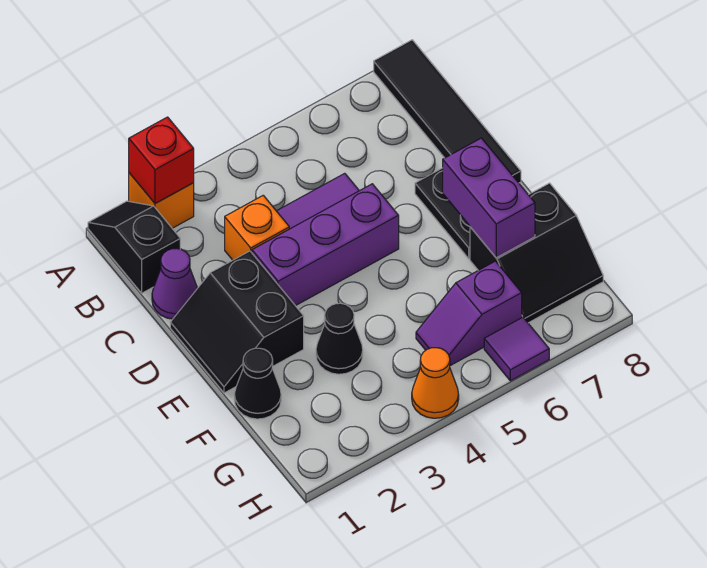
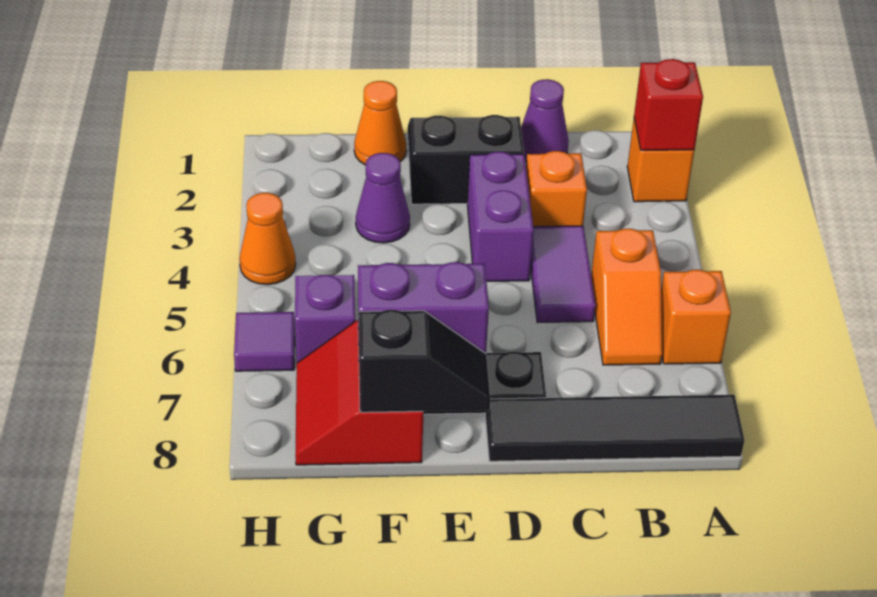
black 1x2 slope [88,201,180,293] -> black 1x2 slope moved to [359,310,490,412]
none -> orange 1x1 brick [661,270,731,364]
none -> orange 1x2 slope [591,229,662,365]
purple 1x3 brick [252,184,399,306] -> purple 1x2 brick [467,152,534,281]
black 1x1 cone [234,348,281,419] -> orange 1x1 cone [354,81,406,165]
black 1x1 cone [316,303,363,374] -> purple 1x1 cone [356,153,410,243]
black 2x2 slope [470,183,603,323] -> red 2x2 slope [295,320,423,465]

